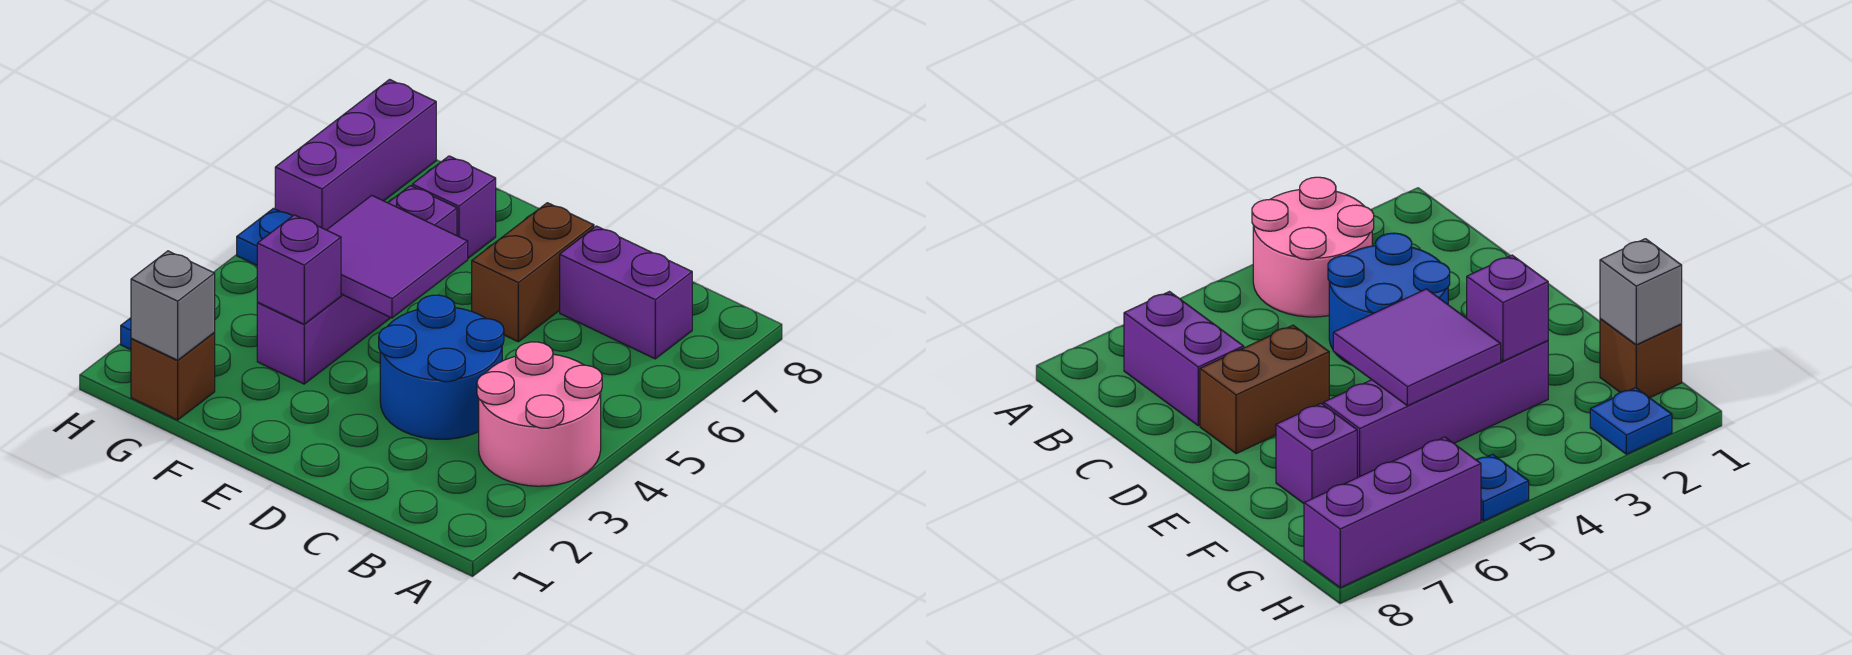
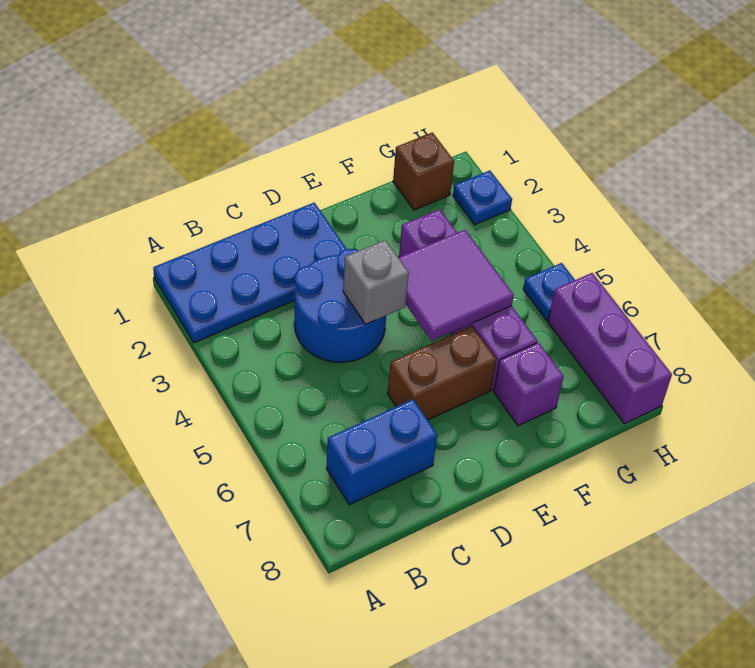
none -> blue 2x4 plate [153,203,346,343]
pink 2x2 round brick [477,342,602,486] -> none
purple 1x2 brick [560,226,692,359] -> blue 1x2 brick [326,399,437,505]
brown 1x2 brick [472,203,594,342] -> brown 1x2 brick turned to [388,326,496,420]
purple 1x1 brick [257,215,341,324] -> none
grey 1x1 brick [131,251,215,360] -> grey 1x1 brick moved to [343,240,409,324]

